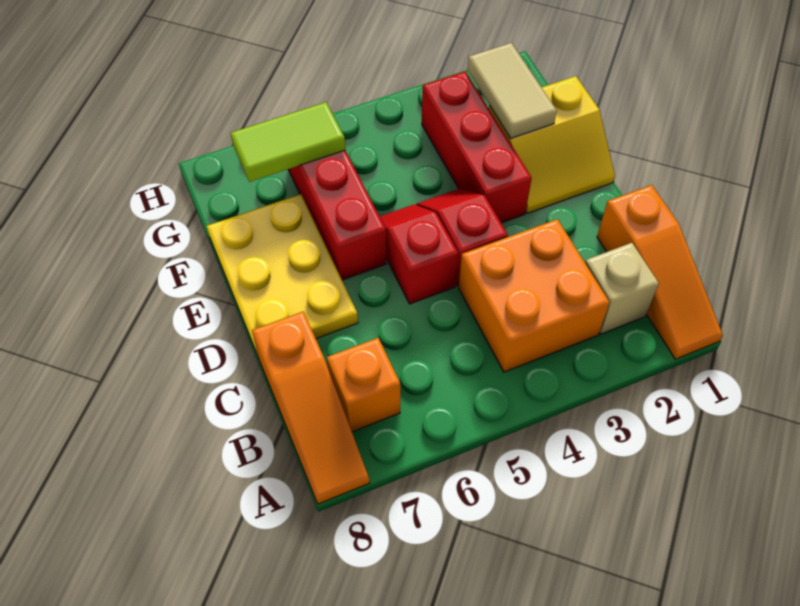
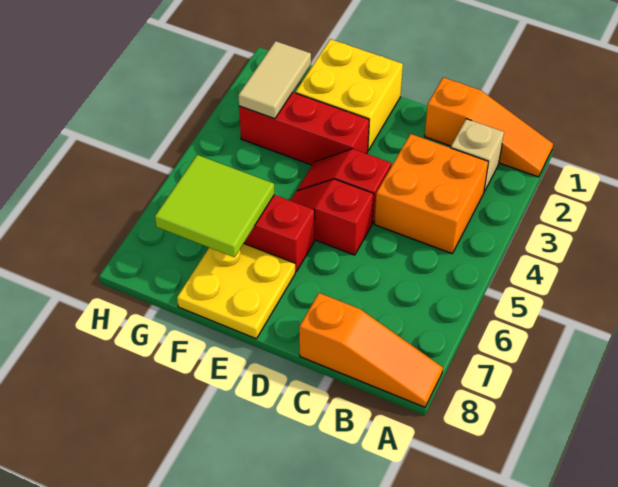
orange 1x1 brick [327,338,400,432] -> none
yellow 2x3 plate [207,194,358,358] -> yellow 2x2 plate [177,244,295,339]
yellow 2x2 slope [489,76,615,213] -> yellow 2x2 brick [296,39,403,150]
tan 1x2 tile [468,43,557,138] -> tan 1x2 tile turned to [238,41,311,119]
lime 1x2 tile [231,102,345,182] -> lime 2x2 tile [155,155,274,257]

